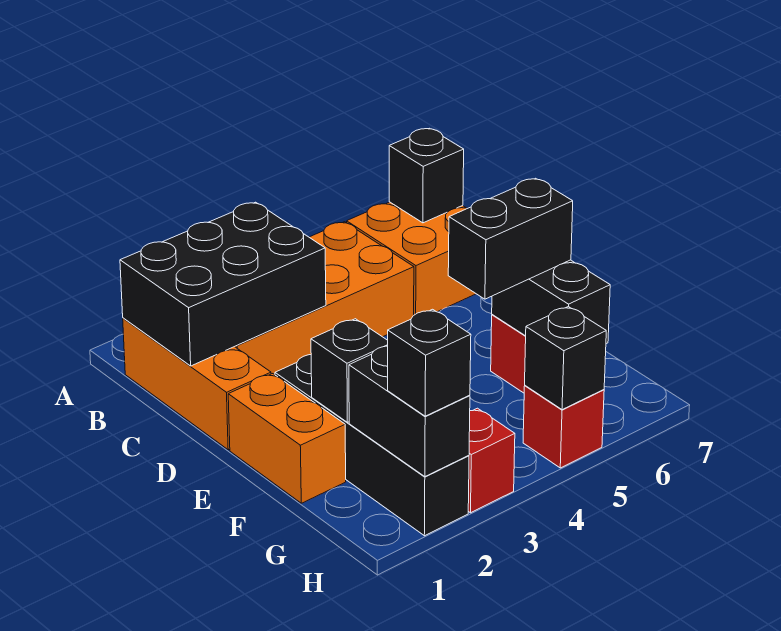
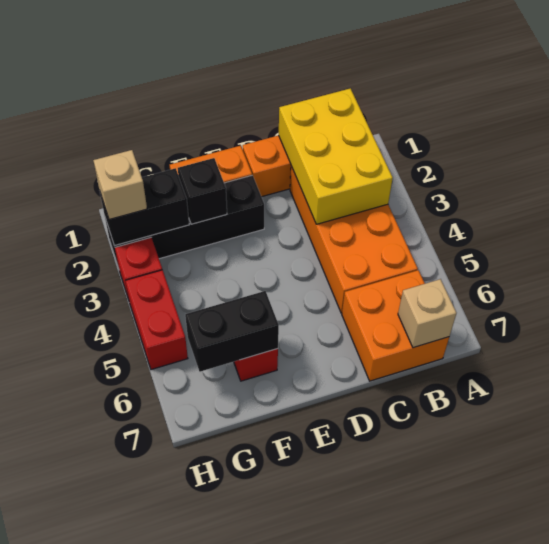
black 2x3 brick [120,202,326,366] -> yellow 2x3 brick [279,88,393,224]
black 1x1 brick [389,128,464,223] -> tan 1x1 brick [398,279,456,348]
black 1x2 brick [448,178,573,299] -> none
black 1x1 brick [388,309,471,416] -> tan 1x1 brick [93,150,147,220]
red 1x1 brick [523,386,604,468] -> red 1x2 brick [125,270,188,370]
black 1x1 brick [525,307,606,410] -> none

